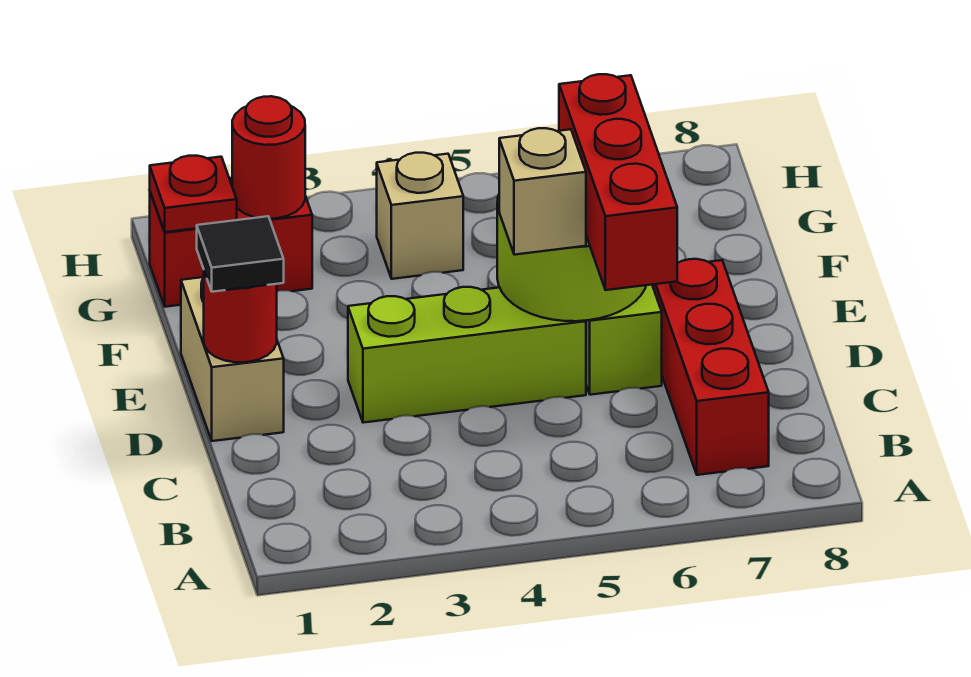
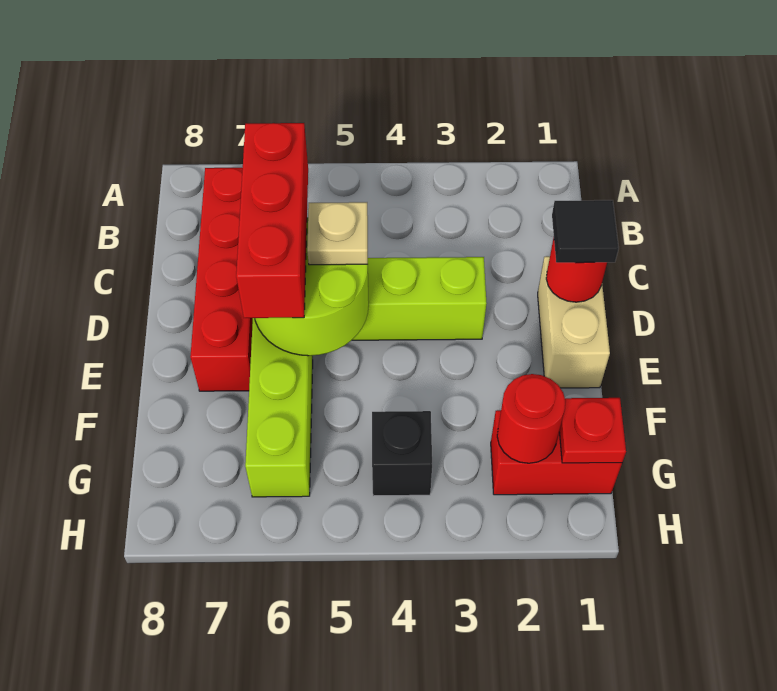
red 1x3 brick [652,259,769,475] -> red 1x4 brick [190,168,253,391]
tan 1x1 brick [499,128,586,255] -> tan 1x1 plate [307,202,368,265]
tan 1x1 brick [377,153,463,279] -> black 1x1 brick [372,411,432,496]

